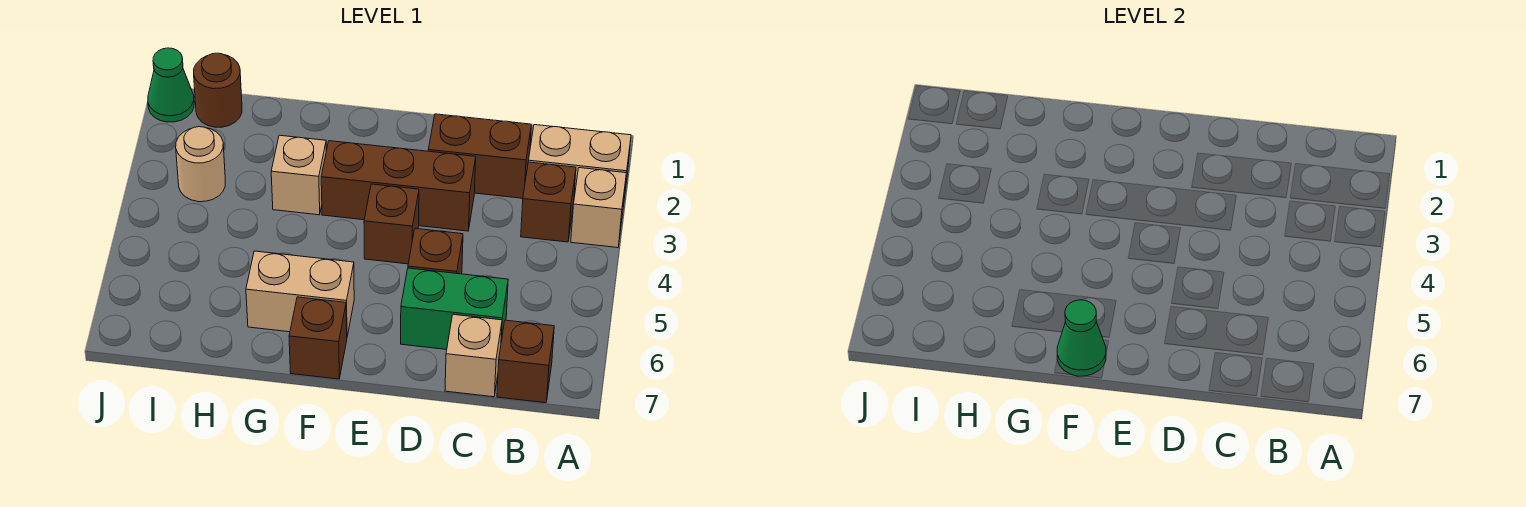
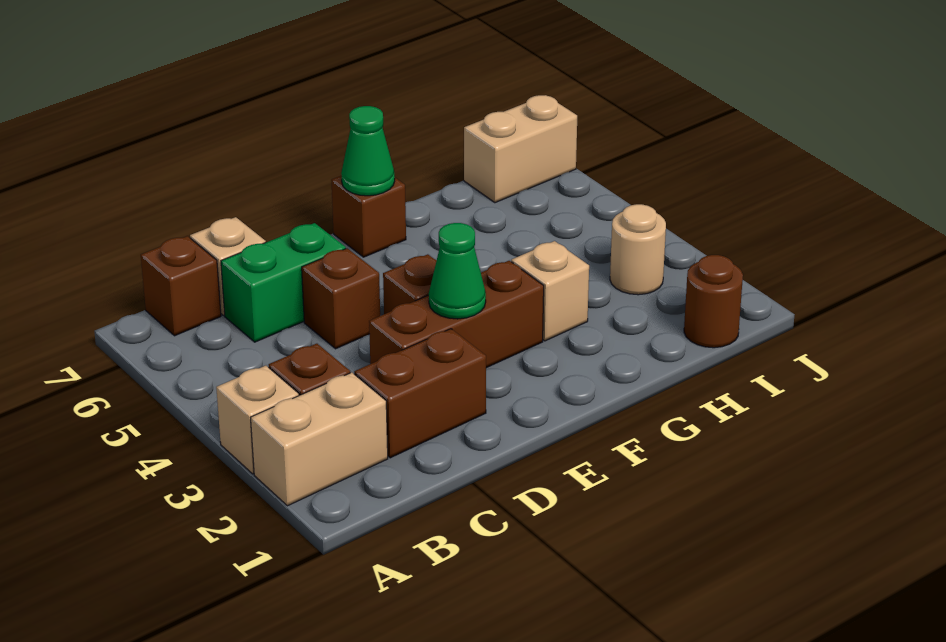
tan 1x2 brick [246,251,354,336] -> tan 1x2 brick moved to [464,95,577,203]
green 1x1 cone [148,48,194,122] -> green 1x1 cone moved to [429,223,486,319]

